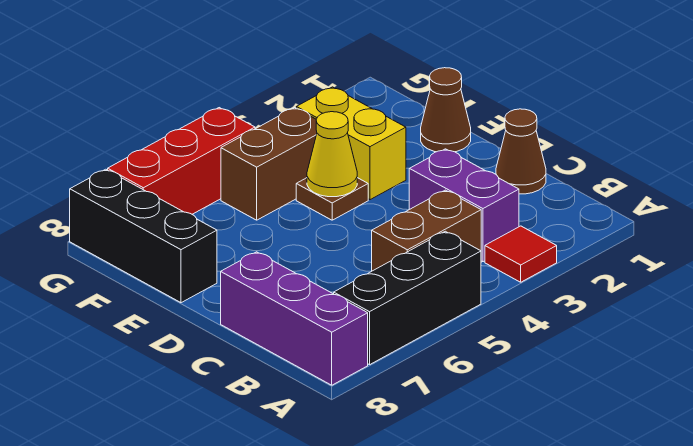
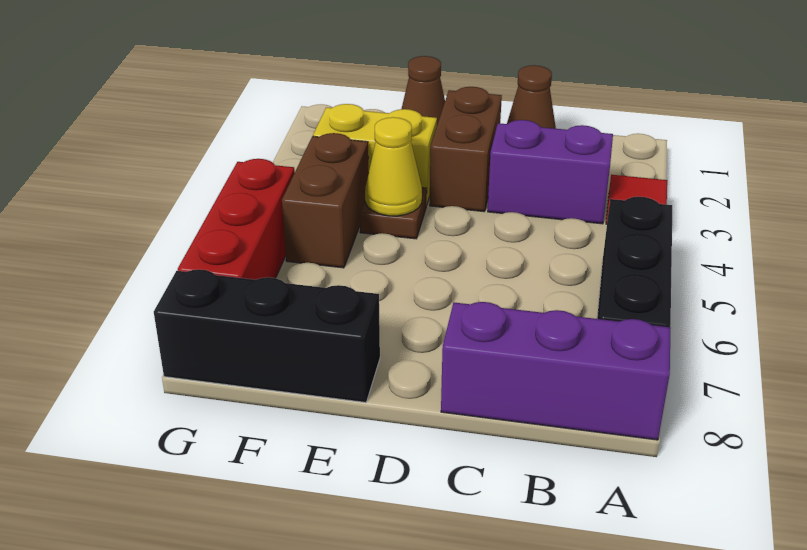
brown 1x2 brick [372,190,481,271] -> brown 1x2 brick moved to [430,87,502,212]

